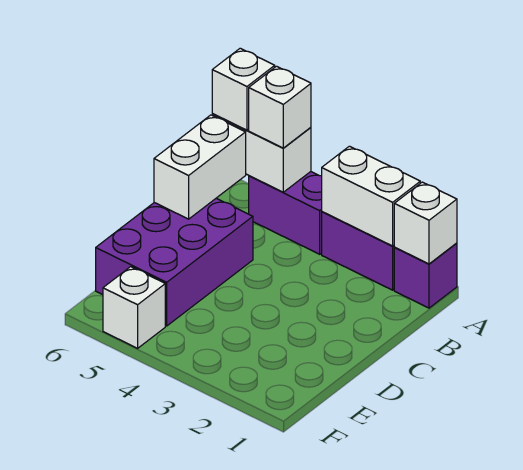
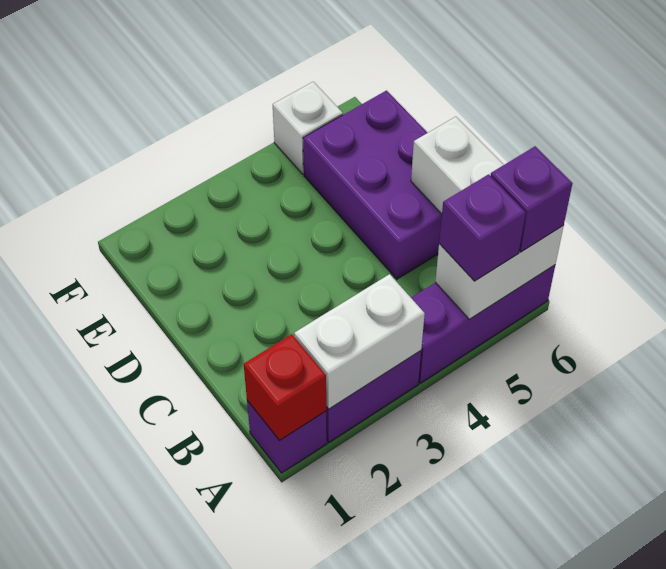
white 1x1 brick [394,182,457,264] -> red 1x1 brick [244,334,326,441]
purple 1x2 brick [249,172,322,254] -> purple 1x3 brick [411,265,555,383]
white 1x1 brick [249,66,311,148] -> purple 1x1 brick [439,174,526,281]
white 1x1 brick [212,48,275,130] -> purple 1x1 brick [491,146,572,252]

